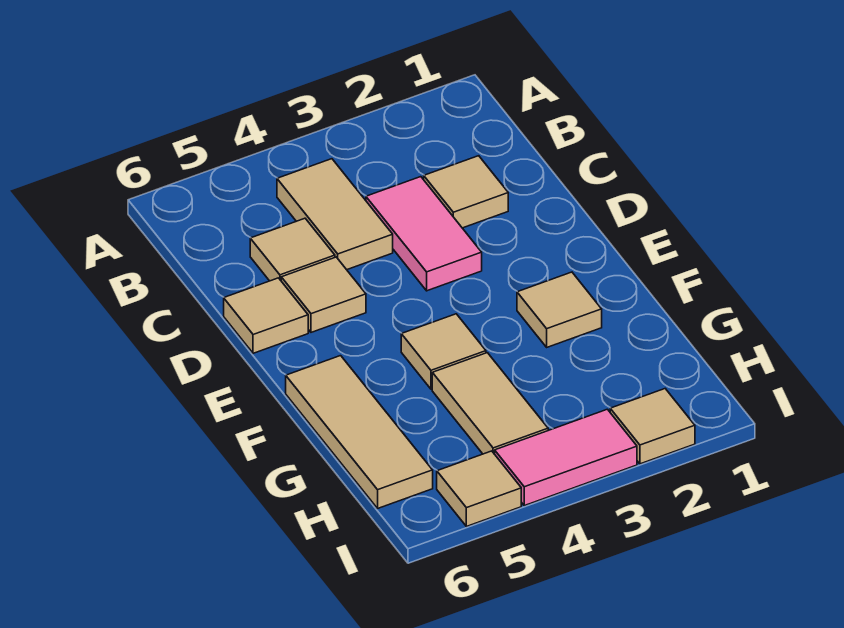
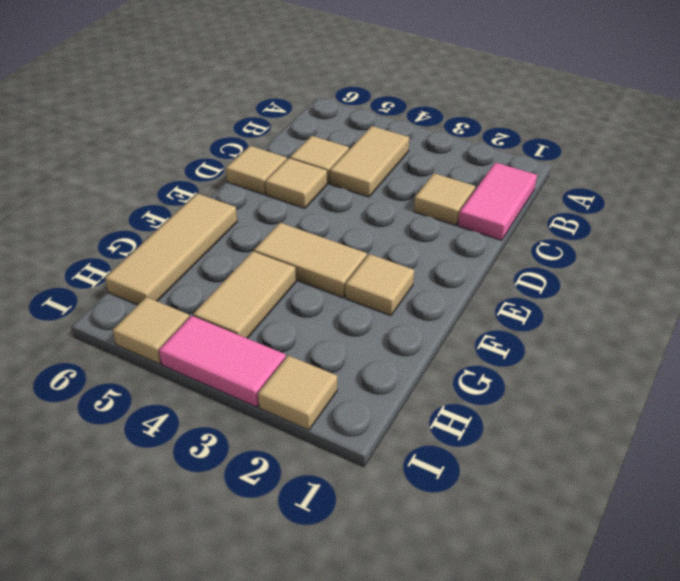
pink 1x2 tile [366,177,482,291] -> pink 1x2 tile moved to [458,162,537,240]
tan 1x1 tile [401,314,486,389] -> tan 1x2 tile [254,223,367,298]

